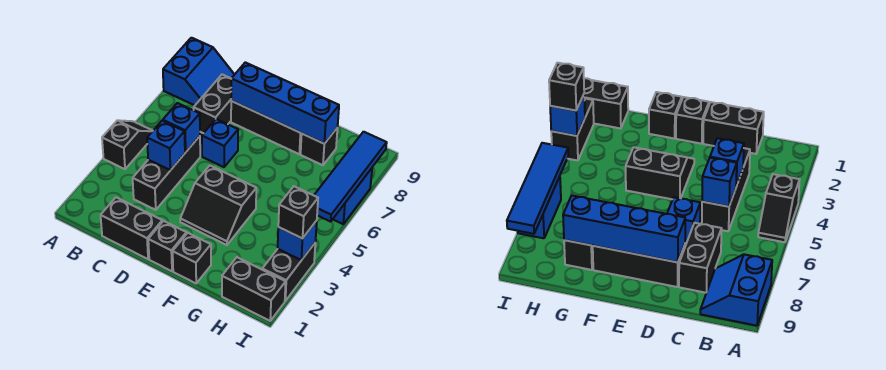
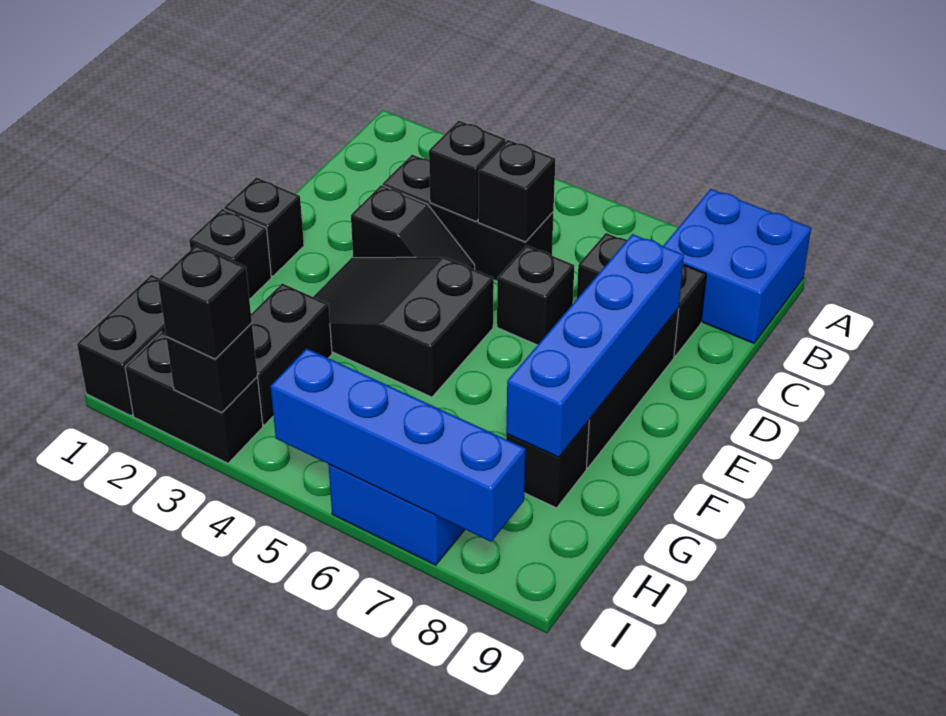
black 1x2 slope [102,120,153,169] -> black 1x2 slope moved to [351,185,475,270]
blue 2x2 slope [163,38,235,105] -> blue 2x2 brick [663,189,811,343]
black 1x2 brick [101,197,162,259] -> black 1x2 brick moved to [251,283,332,425]
blue 1x1 brick [147,121,185,170] -> black 1x1 brick [429,121,505,221]
blue 1x1 brick [163,103,200,152] -> black 1x1 brick [478,140,555,242]
blue 1x1 brick [202,119,238,167] -> black 1x1 brick [497,245,575,345]
black 2x2 slope [180,166,256,245] -> black 2x3 slope [313,257,494,397]
blue 1x1 brick [278,221,317,260] -> black 1x1 brick [166,323,257,413]
blue 1x4 tile [314,132,387,222] -> blue 1x4 brick [271,348,525,542]

